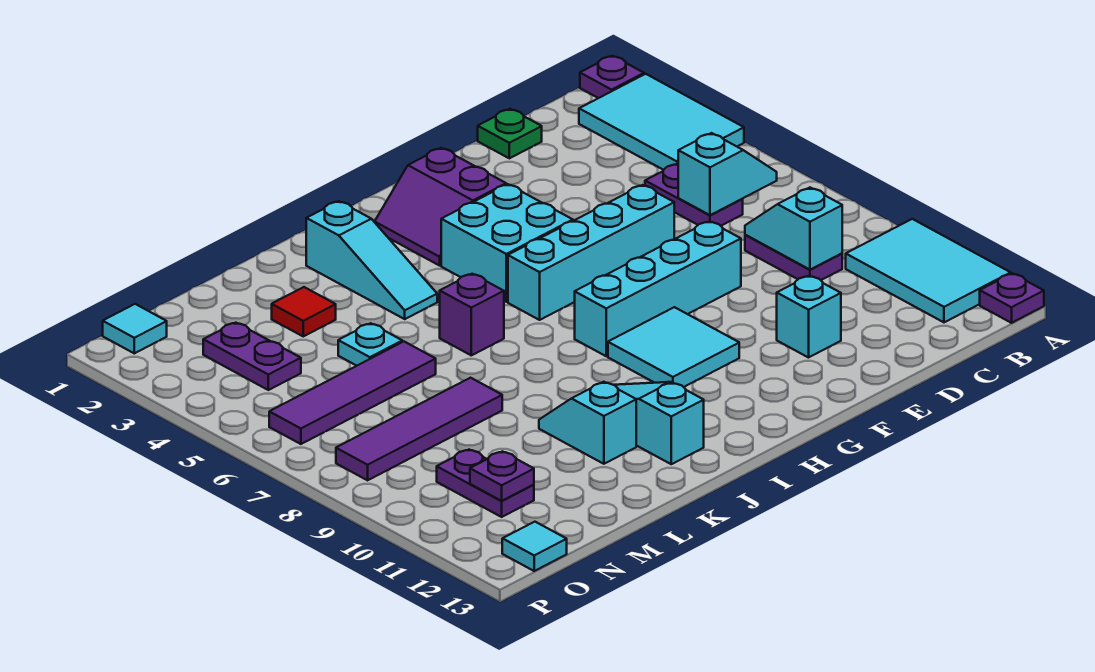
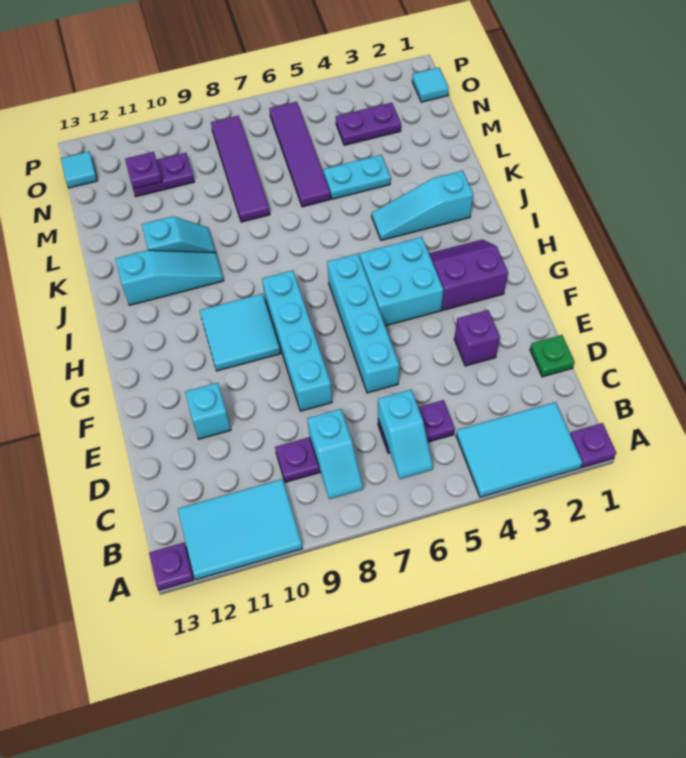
cyan 1x2 slope [745,188,842,270] -> cyan 1x2 slope turned to [308,409,363,499]
purple 1x1 brick [440,274,504,355] -> purple 1x1 brick moved to [454,310,500,366]
red 1x1 tile [272,287,336,336] -> none
cyan 1x1 plate [338,323,402,366] -> cyan 1x2 plate [323,155,391,199]

